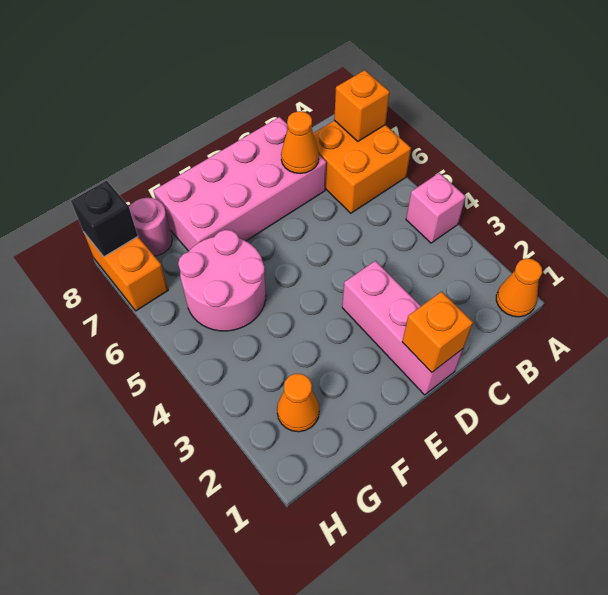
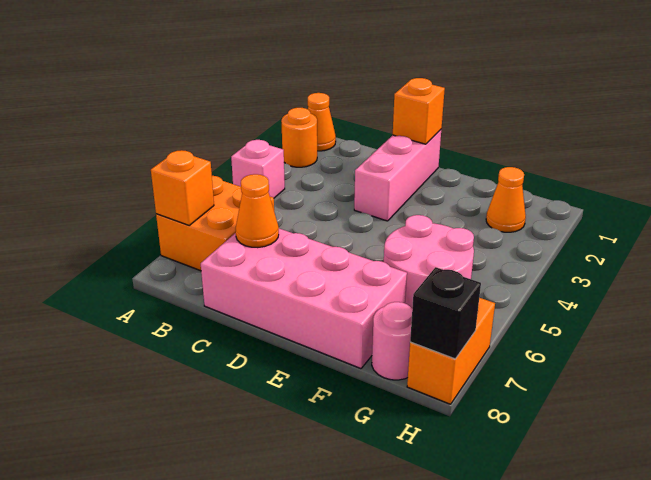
none -> orange 1x1 round brick [281,108,317,167]

